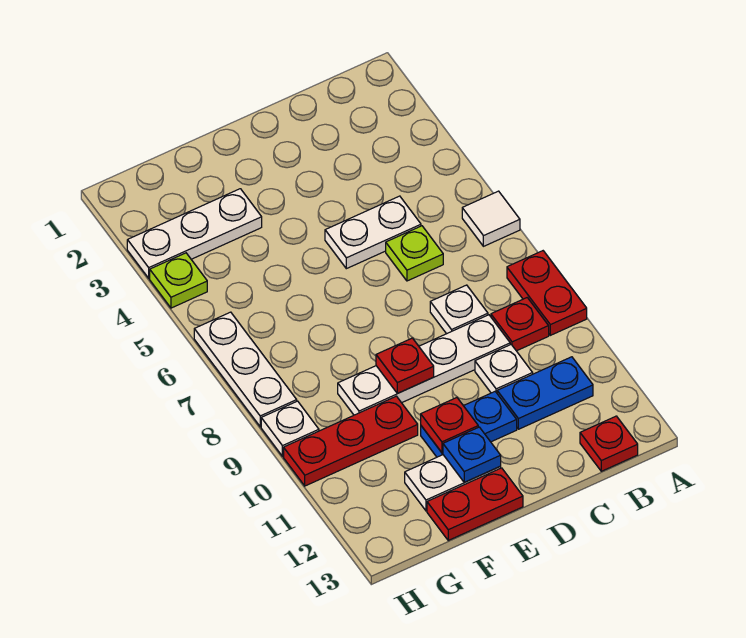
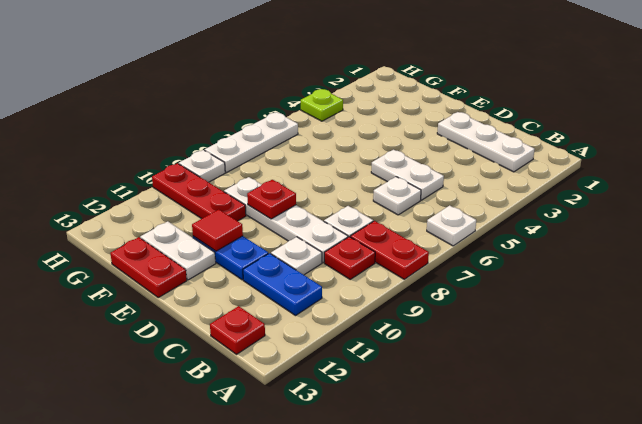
white 1x1 tile [462,191,520,246] -> white 1x1 plate [427,205,476,246]
red 1x2 plate [507,251,587,335] -> red 1x2 plate turned to [351,221,429,279]
lime 1x1 plate [386,226,443,281] -> white 1x1 plate [373,177,421,215]
red 1x1 plate [421,398,478,453] -> red 1x1 tile [192,209,243,251]
blue 1x1 plate [443,427,501,482] -> none
white 1x3 plate [127,189,262,278] -> white 1x3 plate moved to [437,112,535,172]

